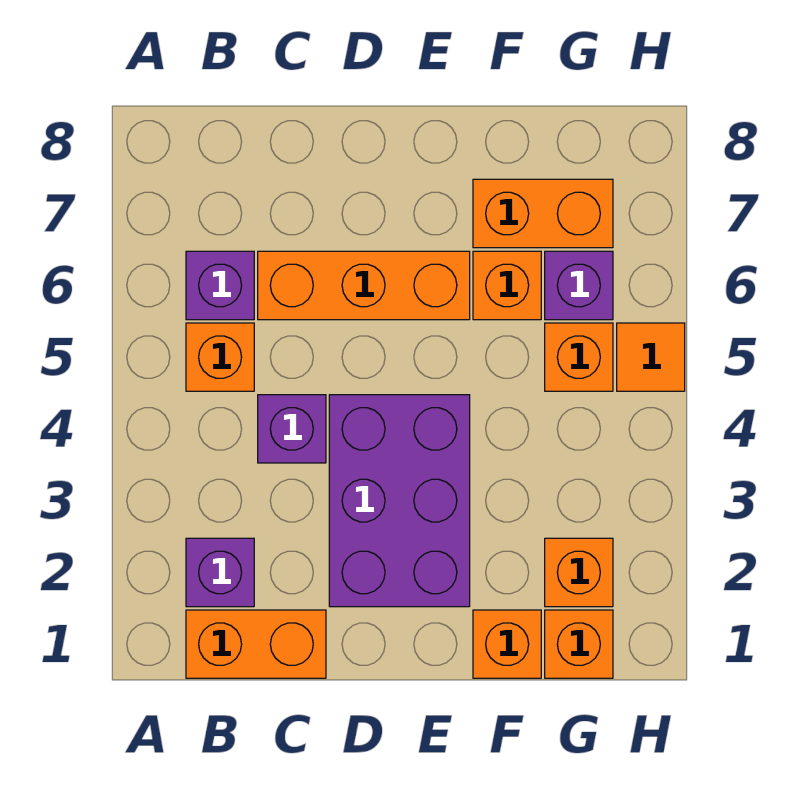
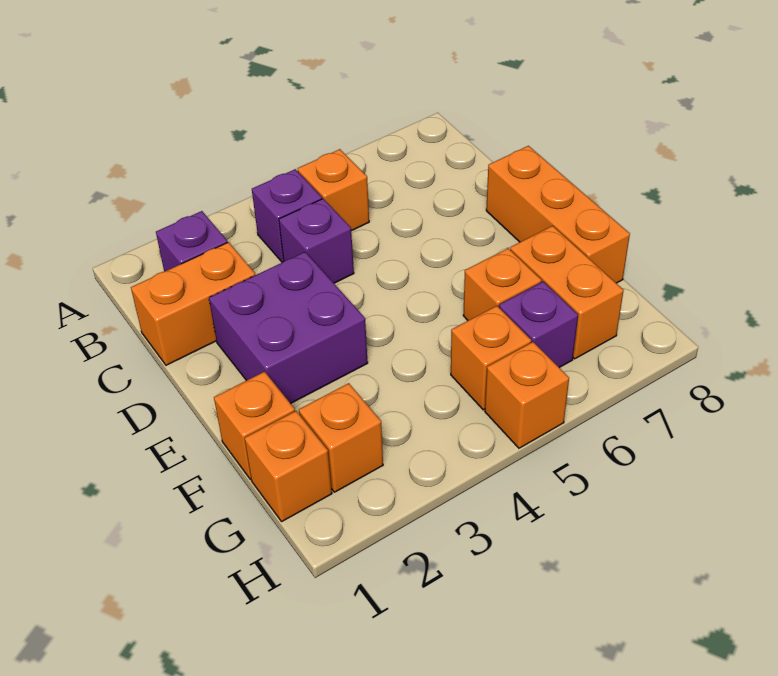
orange 1x2 brick [186,610,326,678] -> orange 1x2 brick turned to [131,242,255,365]
purple 1x1 brick [186,251,254,320] -> purple 1x1 brick moved to [252,169,322,262]
orange 1x3 brick [258,251,470,320] -> orange 1x3 brick moved to [486,146,630,283]
purple 2x3 brick [329,395,470,607] -> purple 2x2 brick [209,252,368,403]
orange 1x1 tile [617,323,685,391] -> orange 1x1 brick [485,342,569,448]

